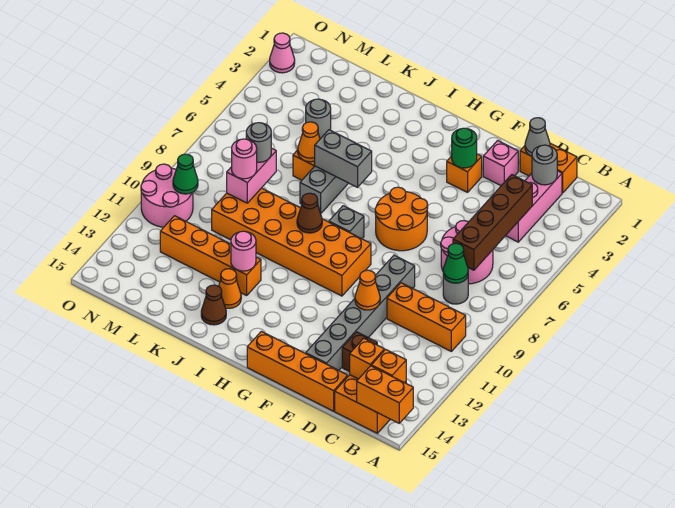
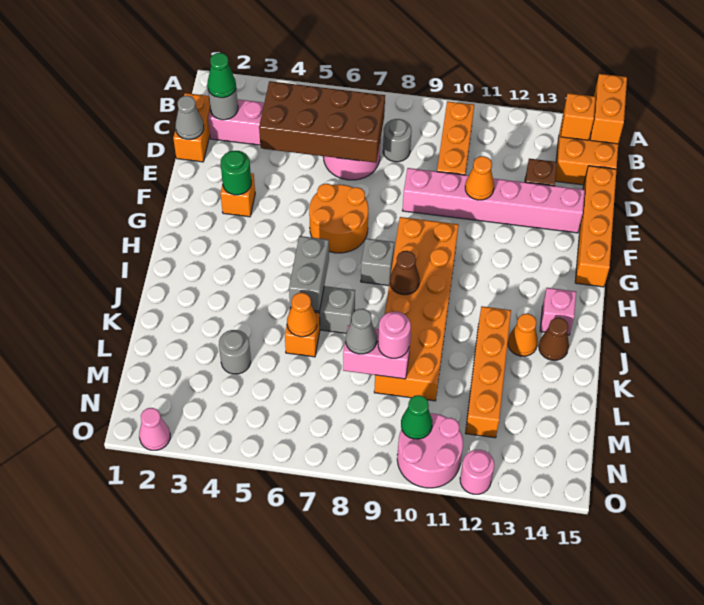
brown 1x4 brick [453,175,532,270] -> brown 2x4 brick [259,81,385,163]
green 1x1 cone [443,243,468,283] -> green 1x1 cone moved to [208,53,236,98]
orange 1x1 brick [350,338,384,379] -> none
pink 1x1 brick [483,141,518,186] -> pink 1x1 brick moved to [540,288,576,335]
grey 1x6 brick [306,255,415,370] -> pink 1x6 brick [402,168,585,233]
pink 1x1 round brick [231,231,256,271] -> pink 1x1 round brick moved to [460,450,494,494]
grey 1x1 round brick [246,123,271,162] -> grey 1x1 cone [346,309,377,354]

